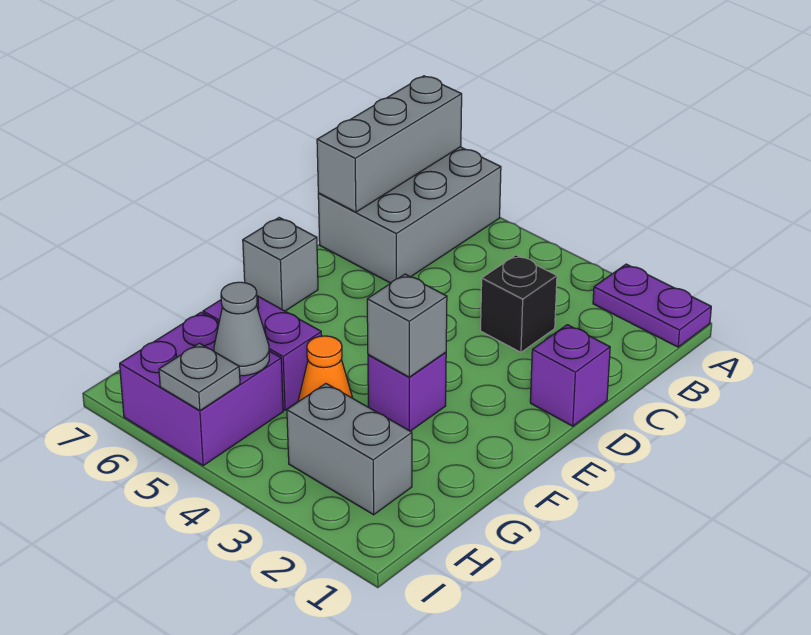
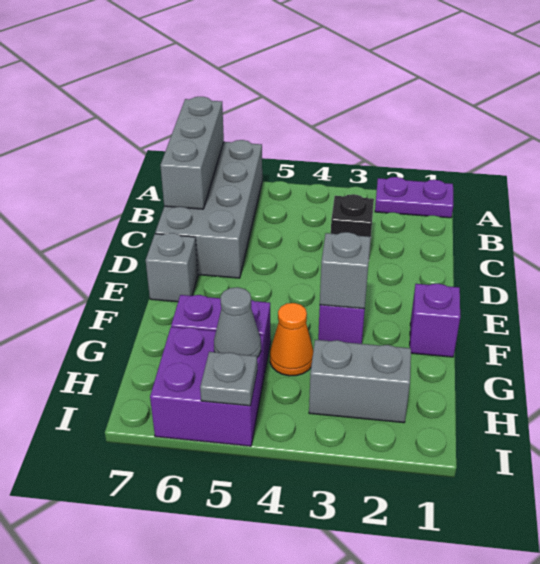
grey 2x3 brick [318,147,501,283] -> grey 2x4 brick [155,140,262,278]
purple 1x1 brick [530,325,610,426] -> purple 1x1 brick moved to [410,284,460,357]

